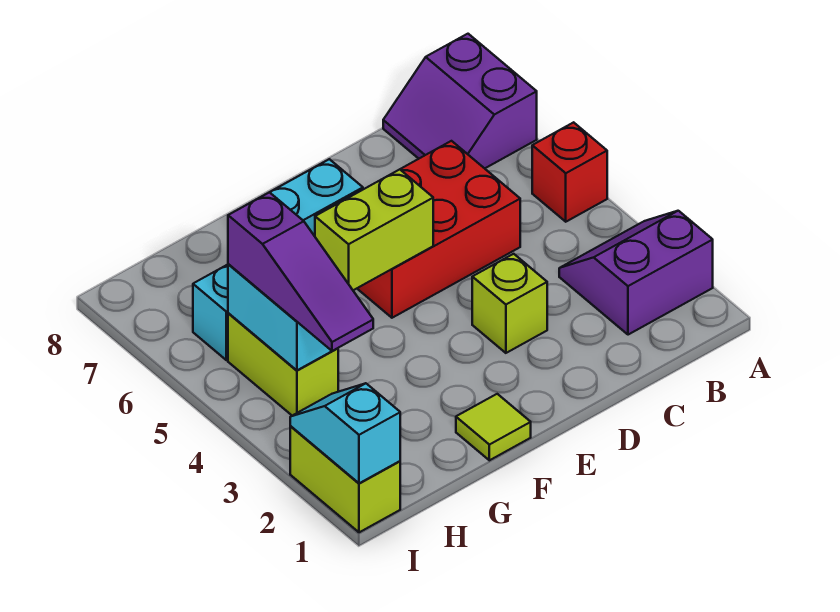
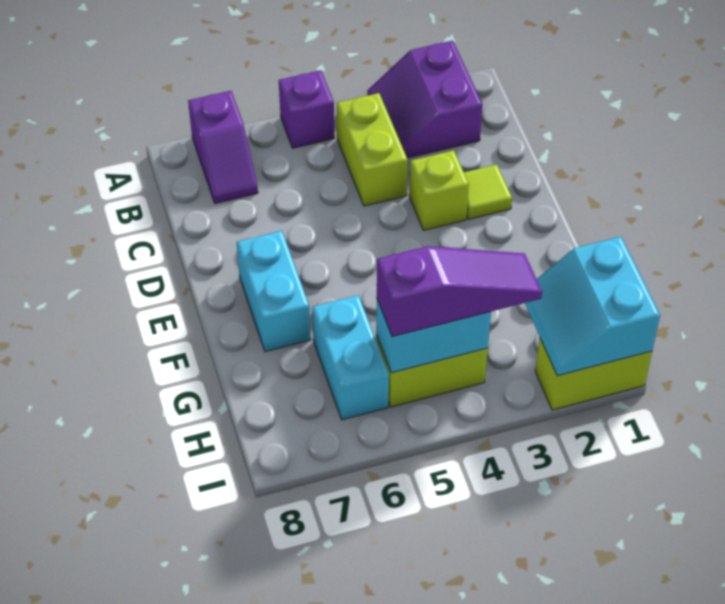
red 1x1 brick [532,122,607,222] -> purple 1x1 brick [279,70,334,148]
purple 2x2 slope [383,34,537,168] -> purple 1x2 slope [188,91,258,203]
red 2x3 brick [357,141,520,318] -> none
lime 1x2 brick [315,169,433,290] -> lime 1x2 brick moved to [337,93,408,206]
lime 1x1 tile [456,394,531,460] -> lime 1x1 tile moved to [464,165,512,219]
cyan 1x2 slope [290,383,400,483] -> cyan 2x2 slope [525,237,660,376]

